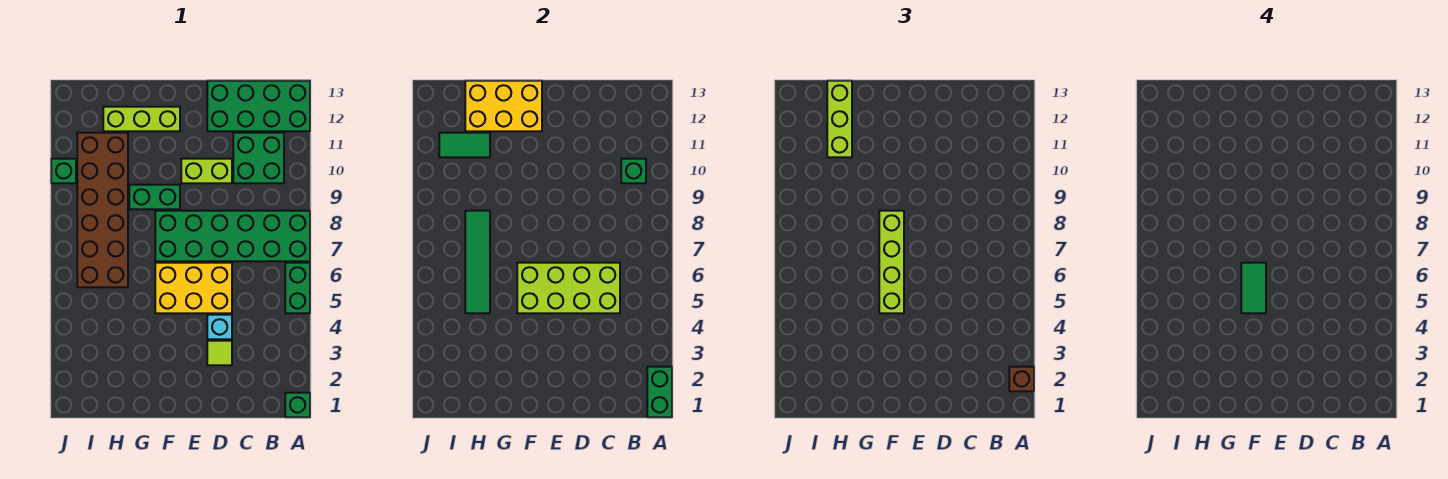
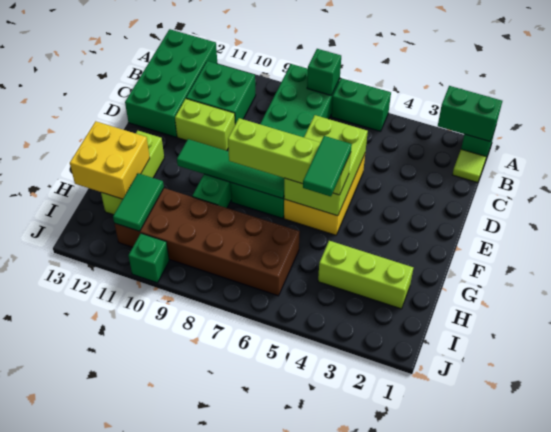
brown 1x1 brick [1009,367,1034,391] -> none
green 1x1 brick [621,159,646,183] -> green 1x1 brick moved to [307,49,341,95]
lime 2x4 brick [517,263,620,313] -> lime 2x3 brick [284,115,368,216]
lime 1x1 tile [207,341,232,365] -> lime 1x1 tile moved to [452,149,486,183]
cyan 1x1 brick [207,315,232,339] -> none
lime 1x2 brick [181,159,232,183] -> lime 1x2 brick turned to [175,99,235,151]
green 1x2 tile [1241,263,1266,313] -> green 1x2 tile turned to [303,136,352,196]
yellow 2x3 brick [465,81,542,131] -> yellow 2x2 brick [70,121,150,199]
green 1x4 tile [465,211,490,313] -> green 1x4 tile moved to [177,139,284,199]
lime 1x3 brick [827,81,852,157] -> lime 1x3 brick moved to [318,241,413,309]

